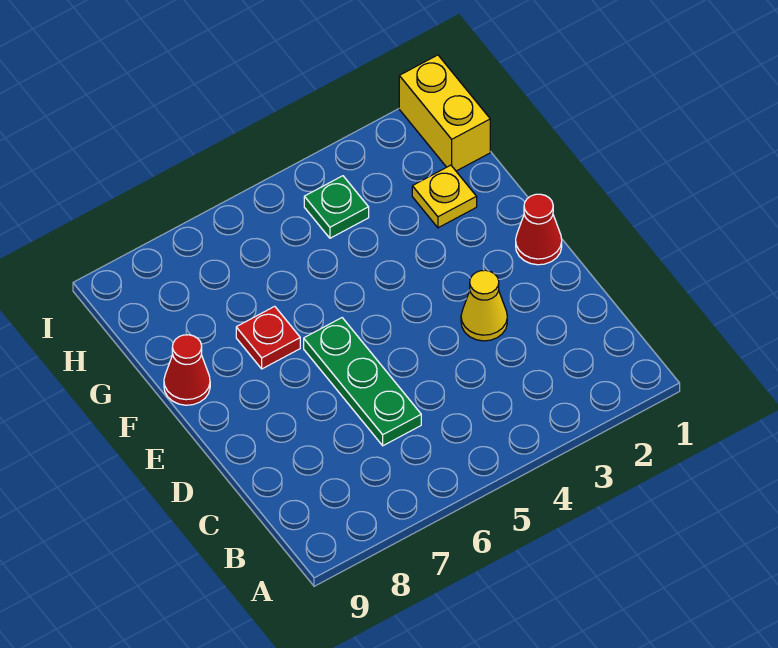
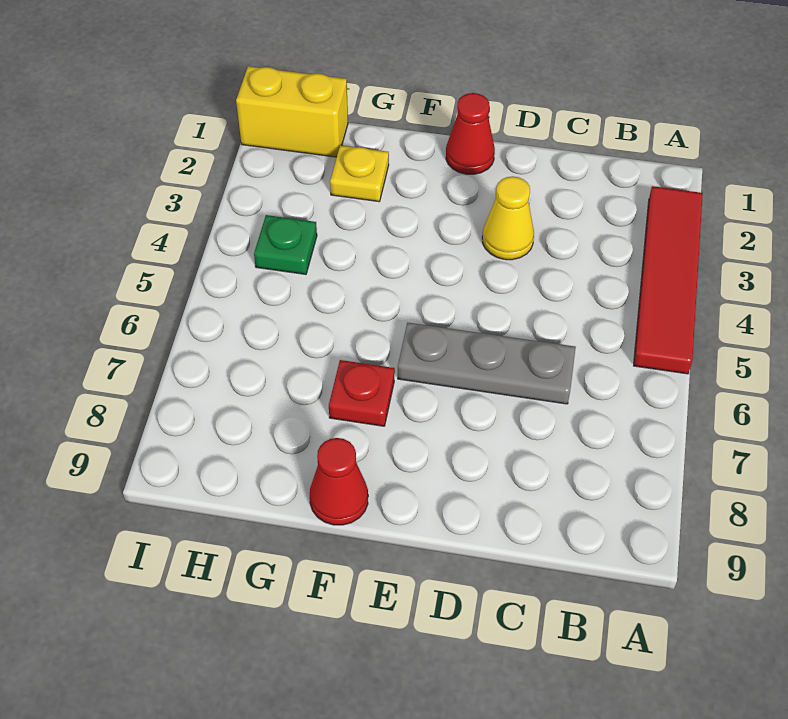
none -> red 1x4 tile [634,186,703,374]
green 1x3 plate [304,318,421,446] -> grey 1x3 plate [398,323,576,404]

